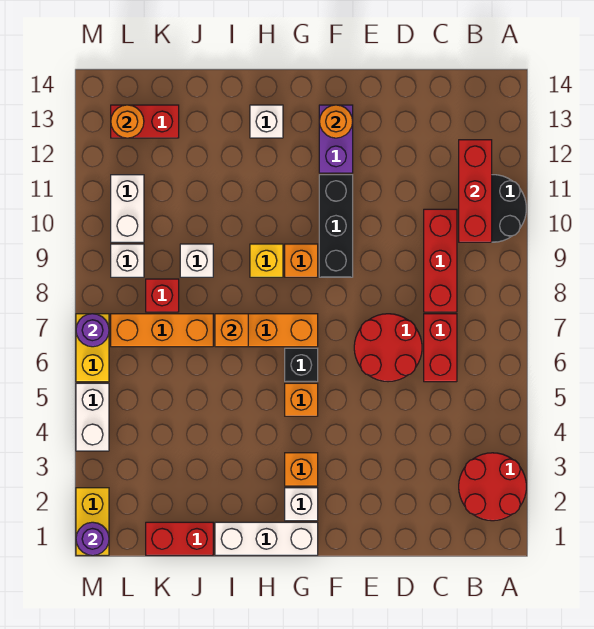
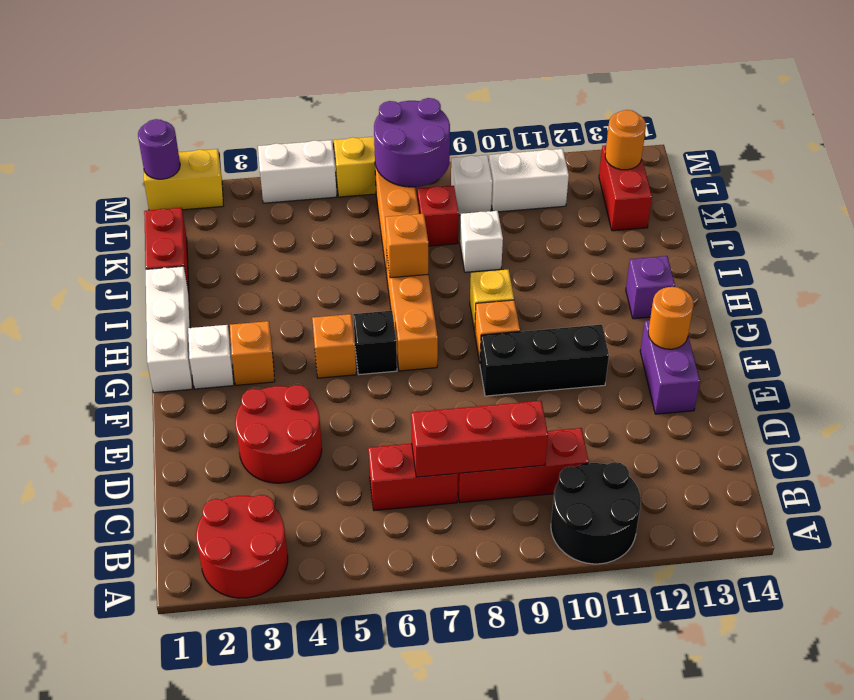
red 1x3 brick [459,140,492,242] -> red 1x3 brick moved to [411,401,548,477]
red 2x2 round brick [354,314,422,382] -> red 2x2 round brick moved to [235,385,322,483]
purple 1x2 brick [319,105,353,173] -> purple 1x2 brick turned to [640,320,700,414]
white 1x1 brick [250,105,283,138] -> purple 1x1 brick [626,256,675,319]
purple 1x1 round brick [76,314,109,347] -> purple 2x2 round brick [374,98,450,187]

